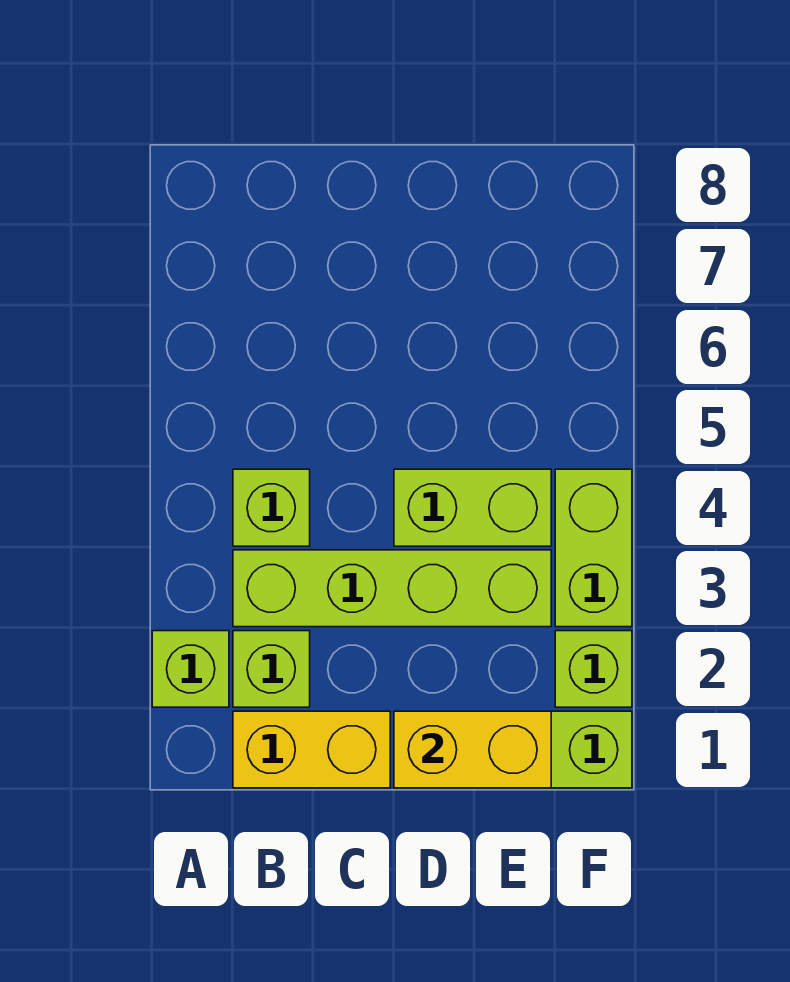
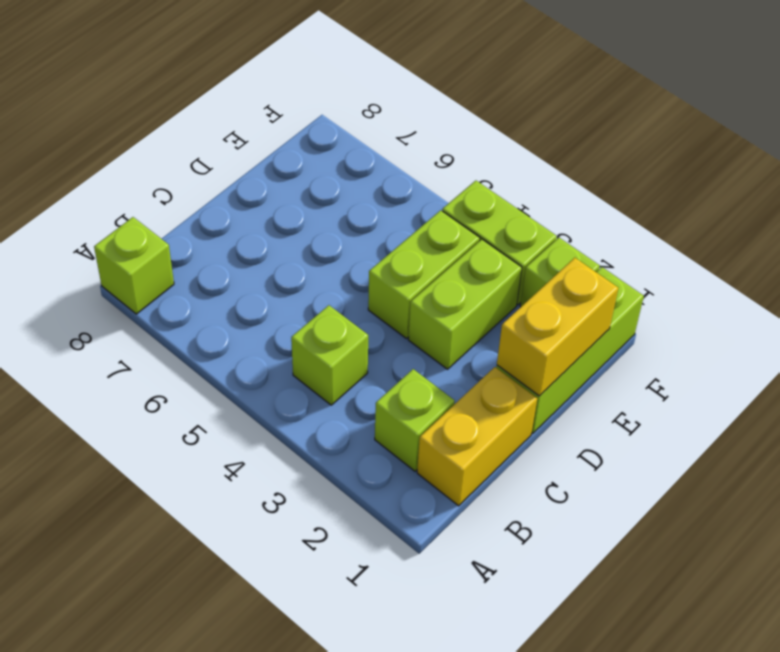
lime 1x1 brick [152,631,229,707] -> lime 1x1 brick moved to [94,217,174,314]
lime 1x4 brick [233,550,551,627] -> lime 1x2 brick [408,239,522,369]

